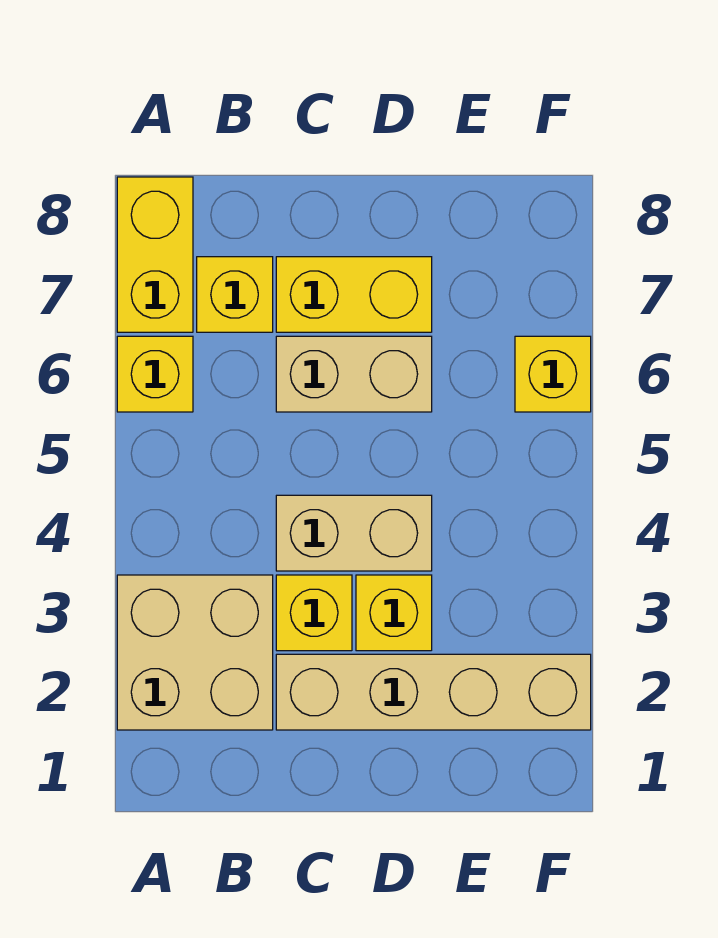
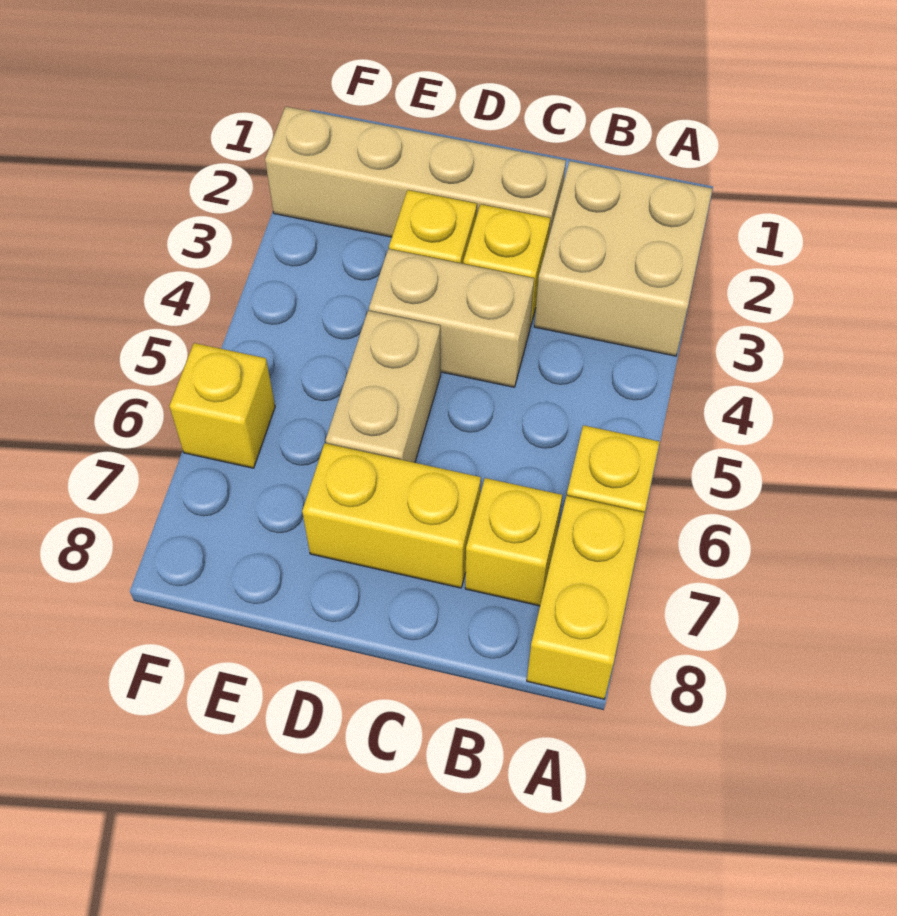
tan 1x2 brick [276,336,432,412] -> tan 1x2 brick turned to [326,311,441,463]

